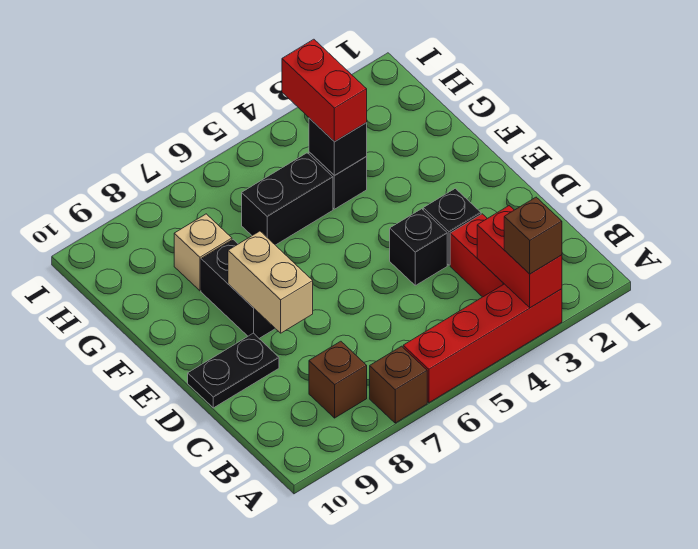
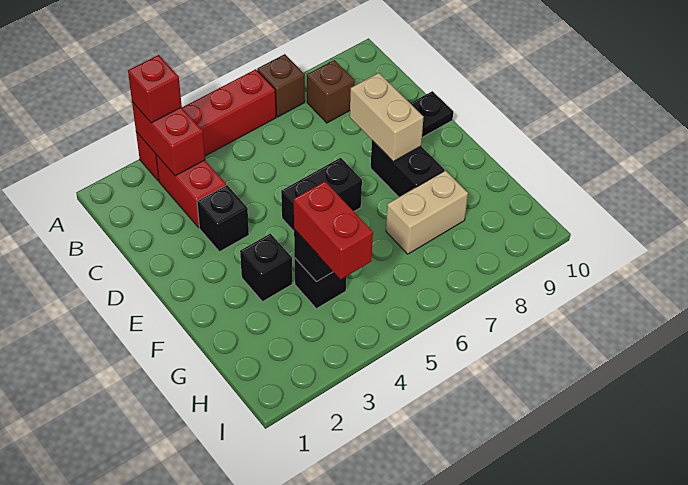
brown 1x1 brick [504,197,562,274] -> red 1x1 brick [128,55,182,123]
black 1x1 brick [390,209,447,285] -> black 1x1 brick moved to [240,234,292,302]
black 1x2 brick [242,153,333,245] -> black 1x2 brick moved to [281,158,362,231]
tan 1x1 brick [174,214,232,291] -> tan 1x2 brick [386,171,468,254]

